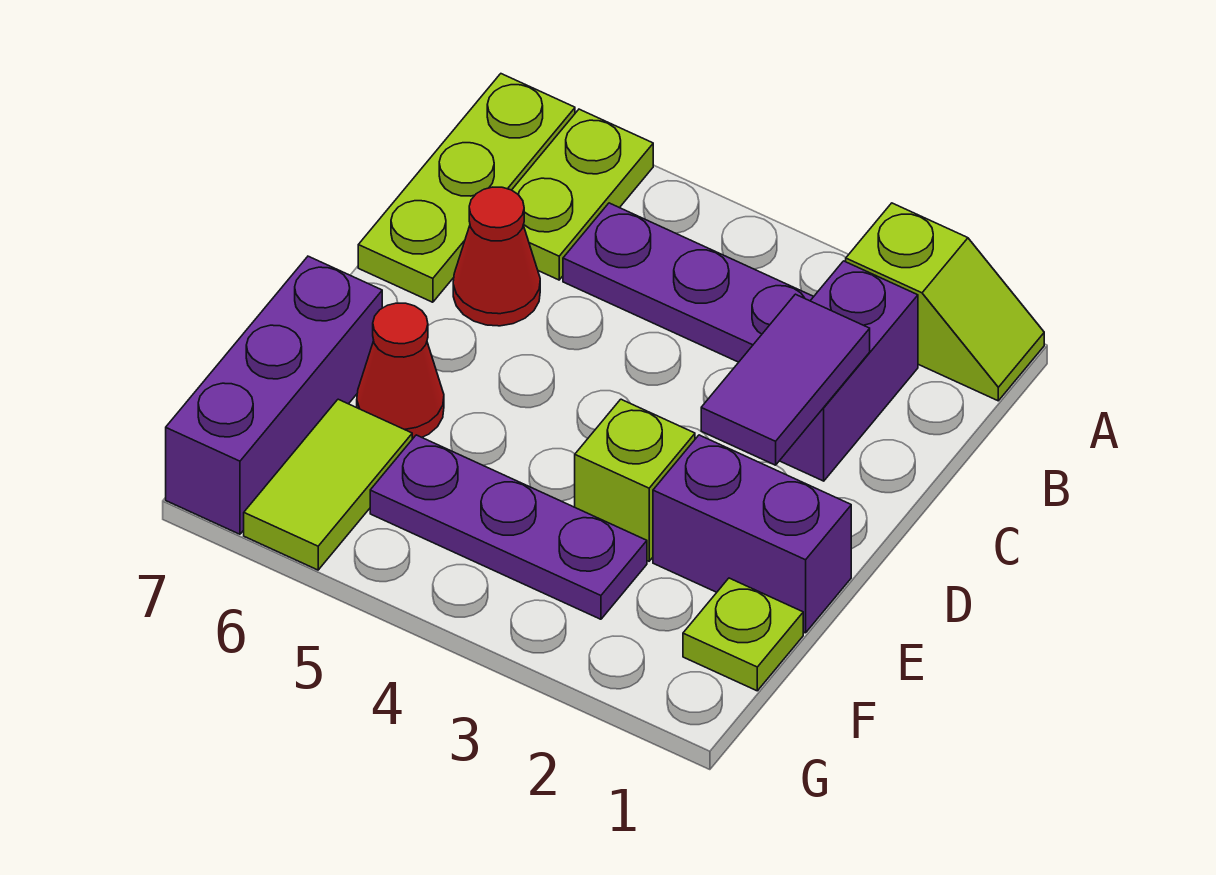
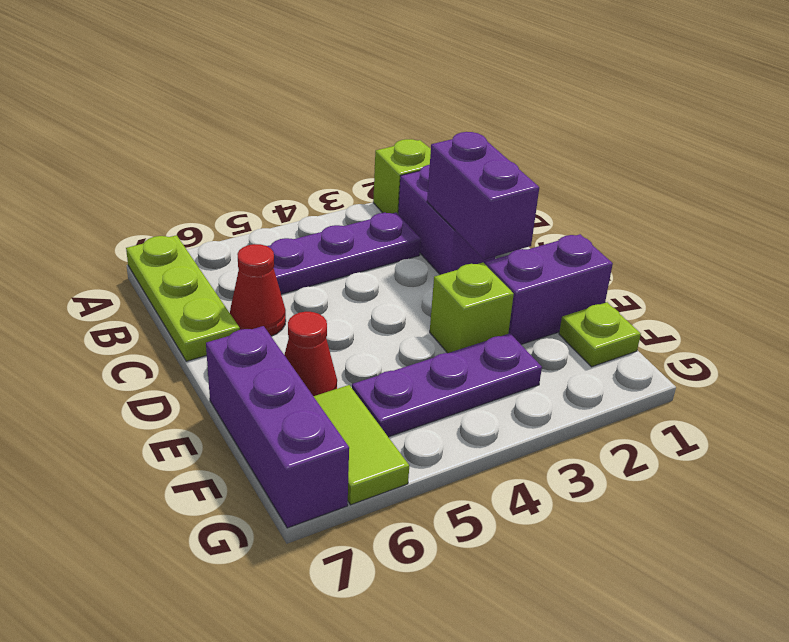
lime 1x2 plate [512,109,653,280] -> none
purple 1x2 tile [701,294,870,465] -> purple 1x2 brick [427,132,539,259]

